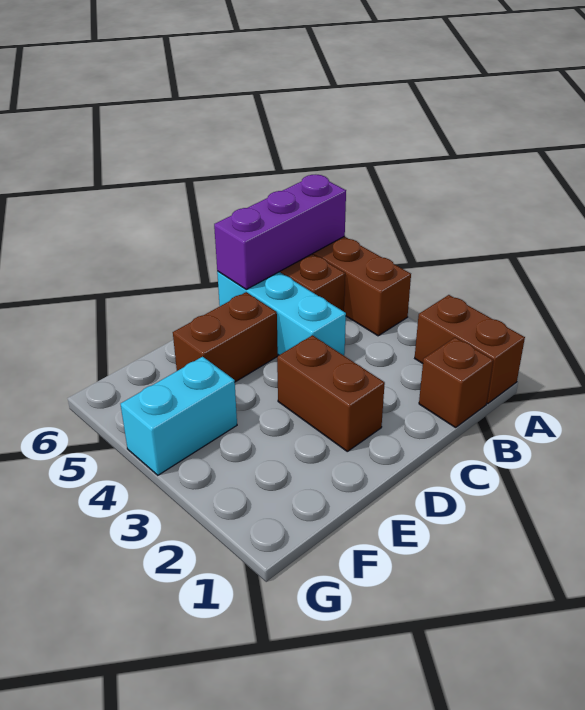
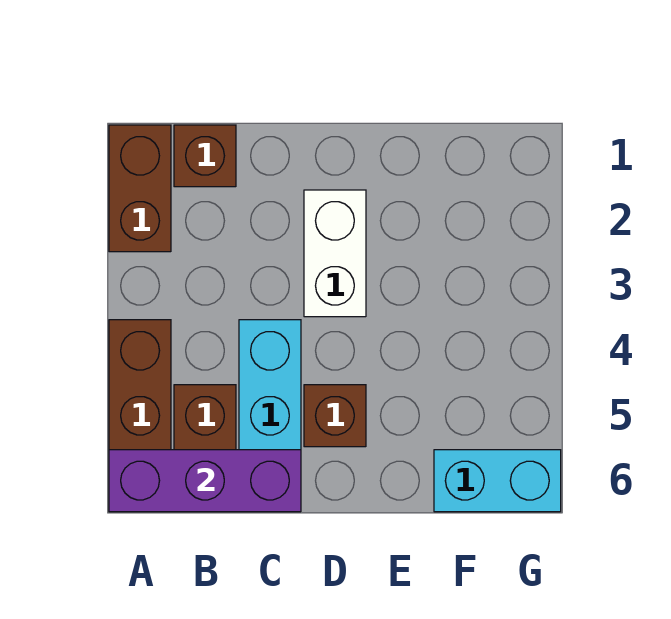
brown 1x2 brick [277,335,385,451] -> white 1x2 brick [304,190,366,317]
brown 1x2 brick [173,292,278,382] -> brown 1x1 brick [304,385,366,447]
cyan 1x2 brick [121,357,237,475] -> cyan 1x2 brick moved to [434,450,561,512]

